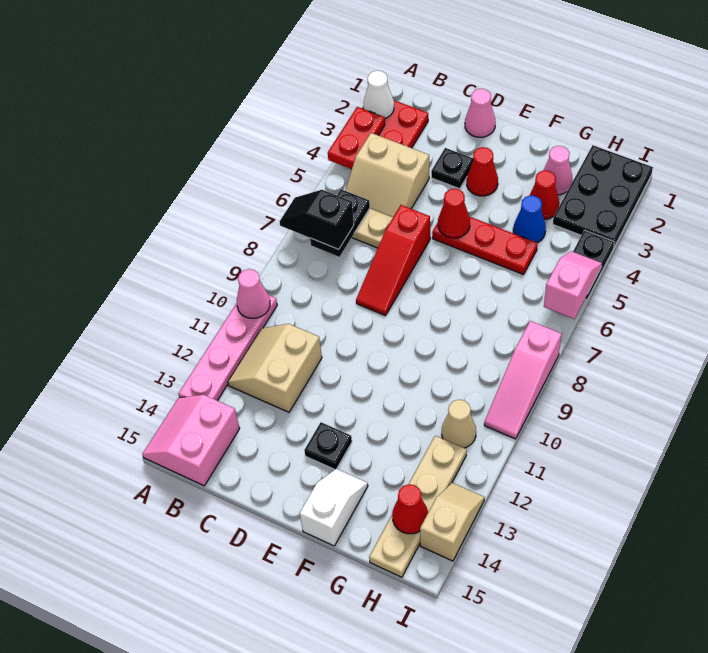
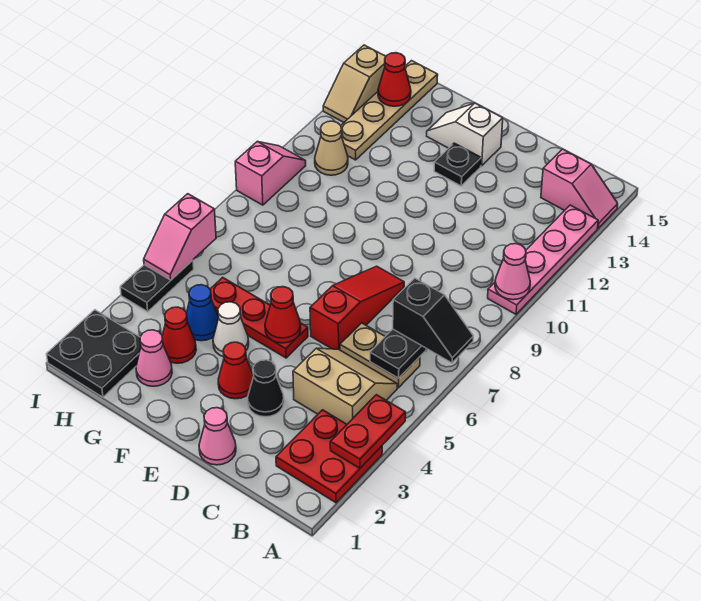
white 1x1 cone [364,71,394,118] -> white 1x1 cone moved to [213,302,249,357]
pink 2x2 slope [142,395,240,486] -> pink 1x2 slope [541,149,618,228]
tan 2x2 slope [228,324,322,412] -> none
black 1x1 plate [431,148,473,189] -> black 1x1 cone [248,360,284,417]
white 1x2 slope [300,469,368,546] -> white 1x2 slope turned to [427,103,503,166]
black 2x3 plate [553,145,653,247] -> black 2x2 plate [47,310,141,397]
pink 1x3 slope [484,321,562,439] -> pink 1x2 slope [235,142,306,205]

